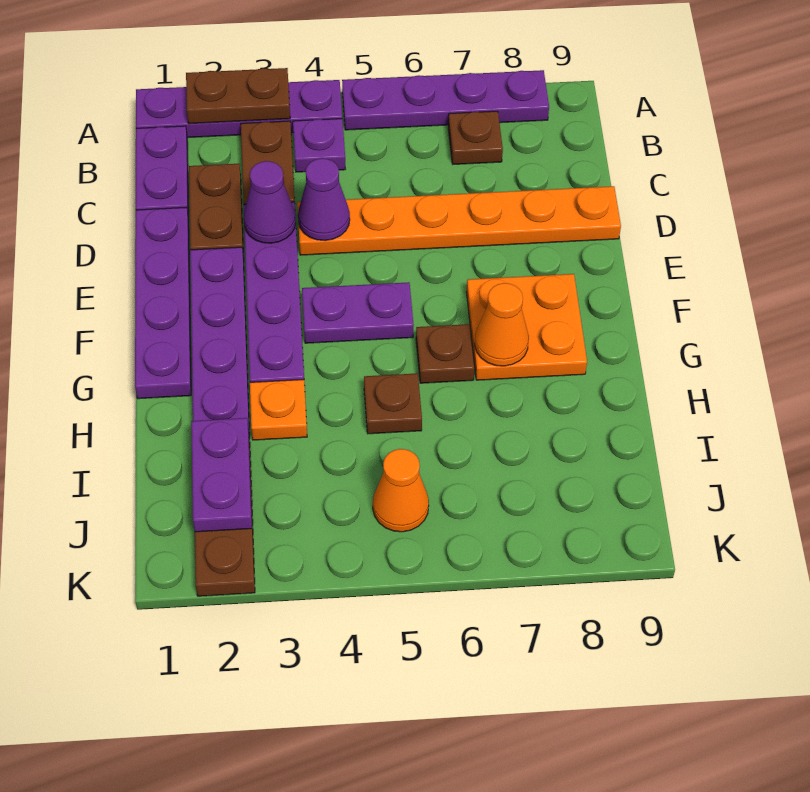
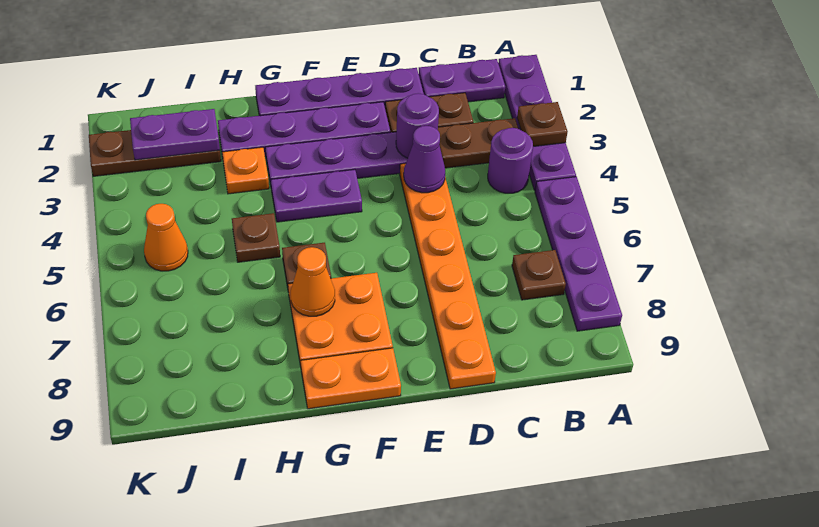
brown 1x2 plate [186,68,290,124] -> brown 1x1 plate [517,102,568,146]
purple 1x1 plate [293,119,345,172] -> purple 1x1 round brick [488,128,533,193]
purple 1x1 cone [244,161,296,243] -> purple 1x1 round brick [396,93,439,158]
purple 1x2 plate [302,282,414,343] -> purple 1x2 plate turned to [271,169,362,222]
none -> orange 1x2 plate [301,348,401,409]

